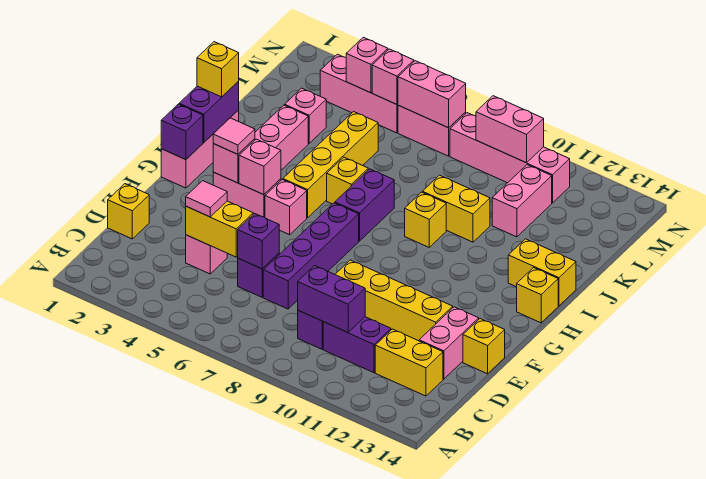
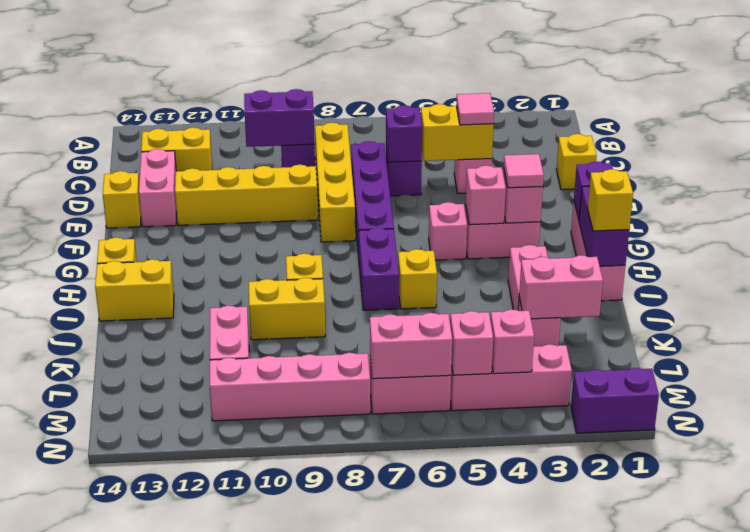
purple 1x2 brick [323,317,391,373] -> purple 1x2 brick moved to [571,368,659,433]
yellow 1x4 brick [283,112,378,218] -> yellow 1x4 brick moved to [315,123,355,242]
pink 1x2 brick [476,96,544,163] -> pink 1x2 brick moved to [519,255,603,319]

